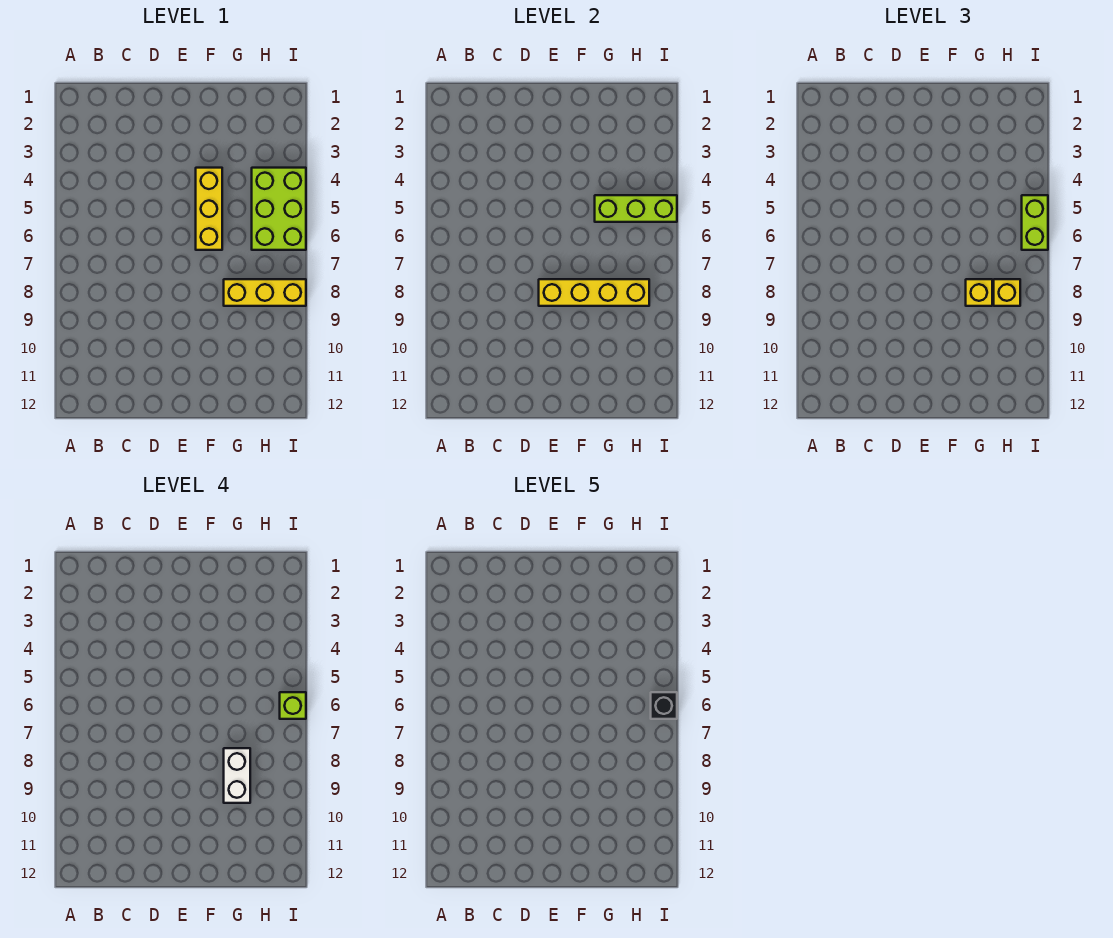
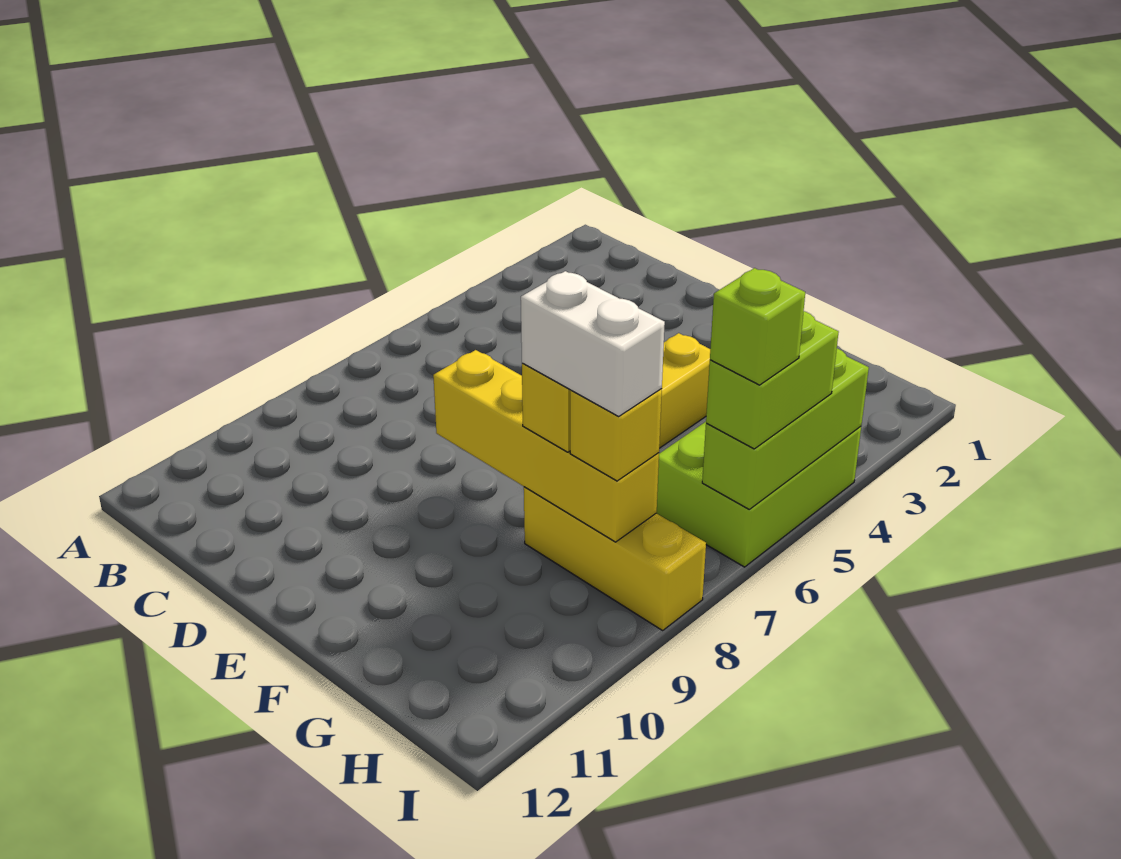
lime 1x3 brick [595,195,677,222] -> lime 1x3 brick turned to [702,348,869,509]
white 1x2 brick [224,748,250,803] -> white 1x2 brick turned to [521,271,665,416]
black 1x1 brick [651,692,677,719] -> none

